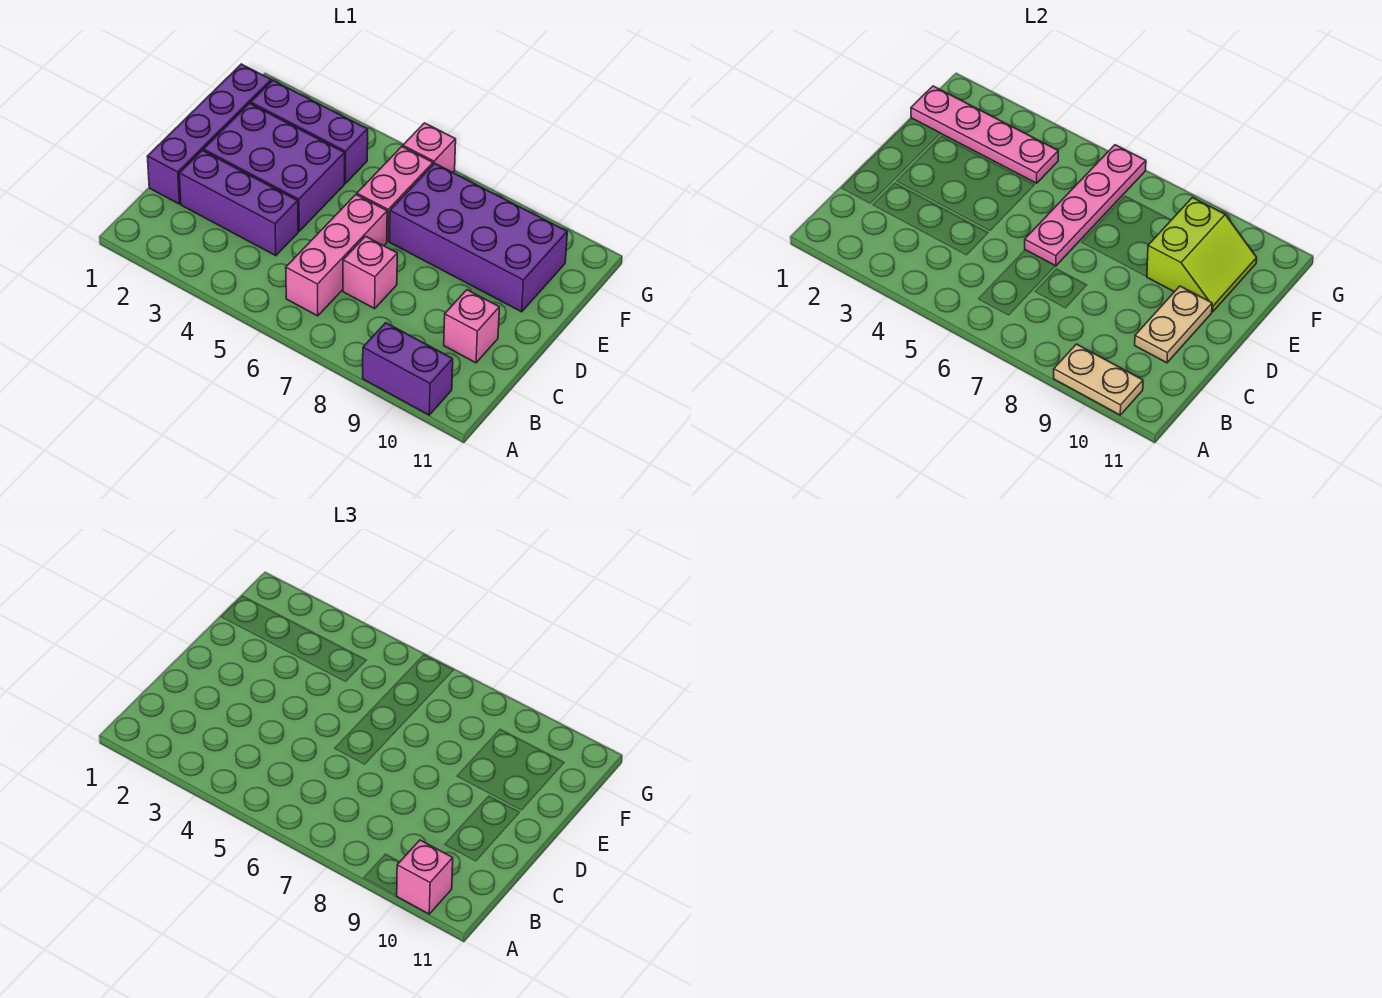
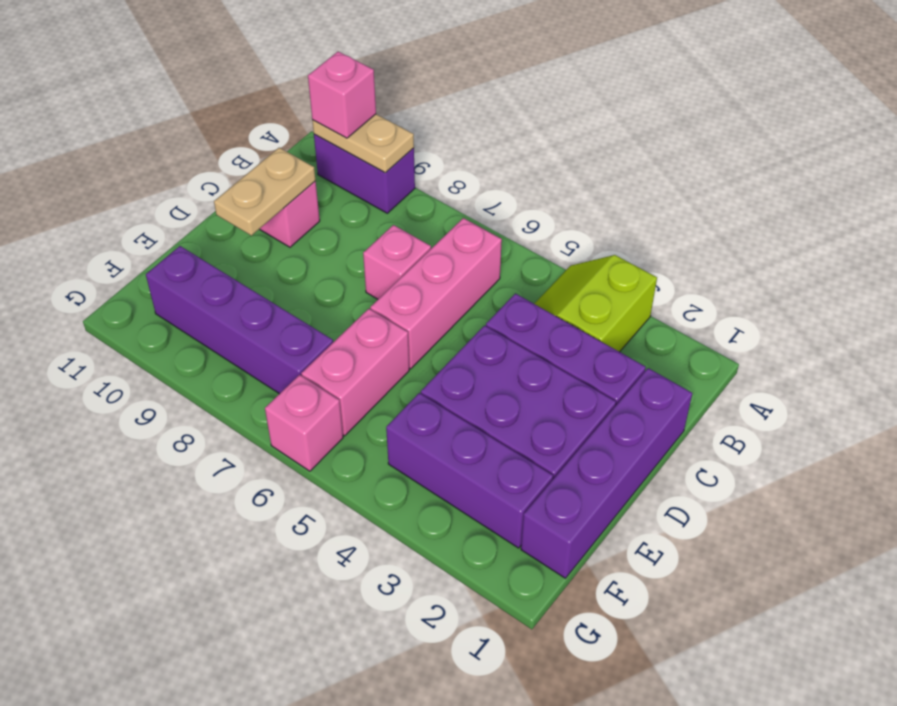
pink 1x4 plate [1025,145,1146,266] -> none
purple 2x4 brick [390,163,567,312] -> purple 1x4 brick [146,246,333,394]
lime 2x2 slope [1147,198,1257,312] -> lime 2x2 slope moved to [534,255,657,352]
pink 1x4 plate [911,86,1058,183] -> none

